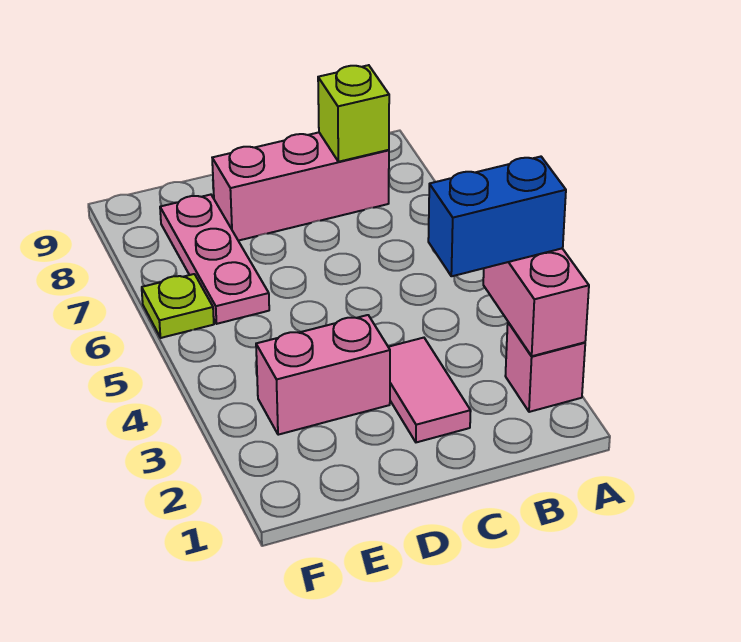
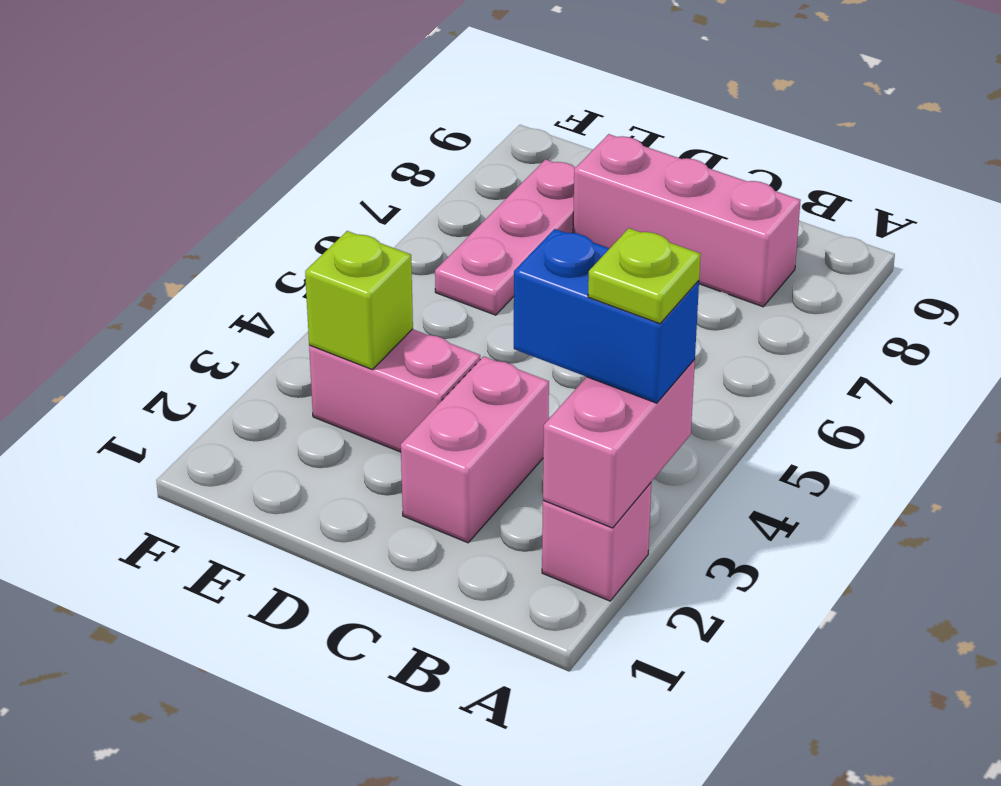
lime 1x1 brick [318,65,389,162] -> lime 1x1 brick moved to [305,231,413,370]
pink 1x2 tile [389,338,471,442] -> pink 1x2 brick [401,356,549,543]
lime 1x1 plate [142,274,214,338] -> lime 1x1 plate moved to [588,228,701,324]

